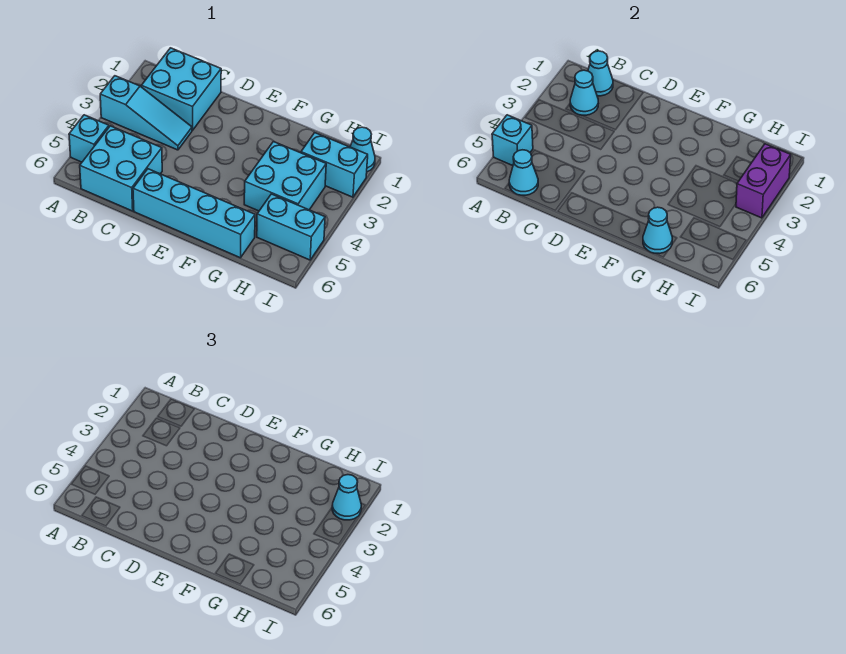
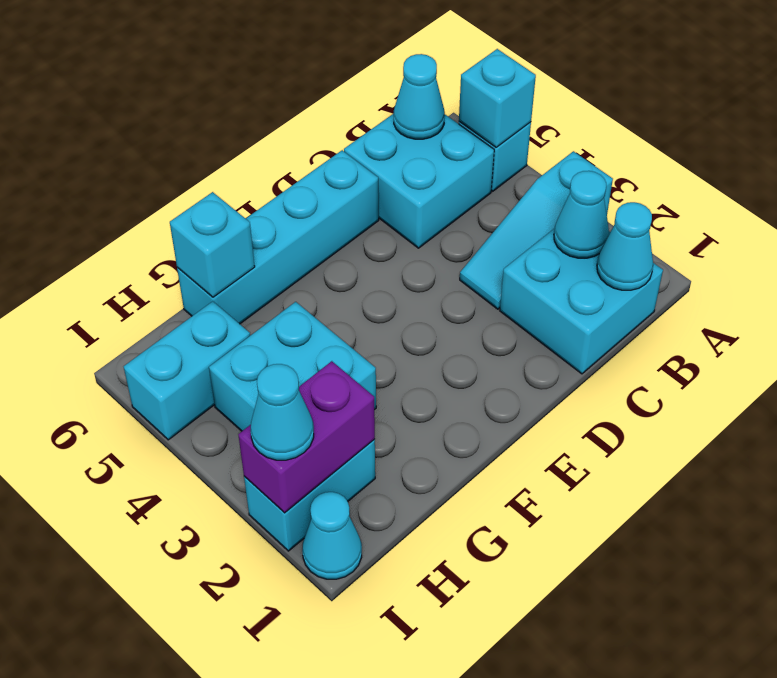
cyan 1x1 cone [643,207,672,253] -> cyan 1x1 brick [170,192,255,297]
purple 1x2 brick [736,144,791,218] -> purple 1x2 brick turned to [238,361,375,513]

